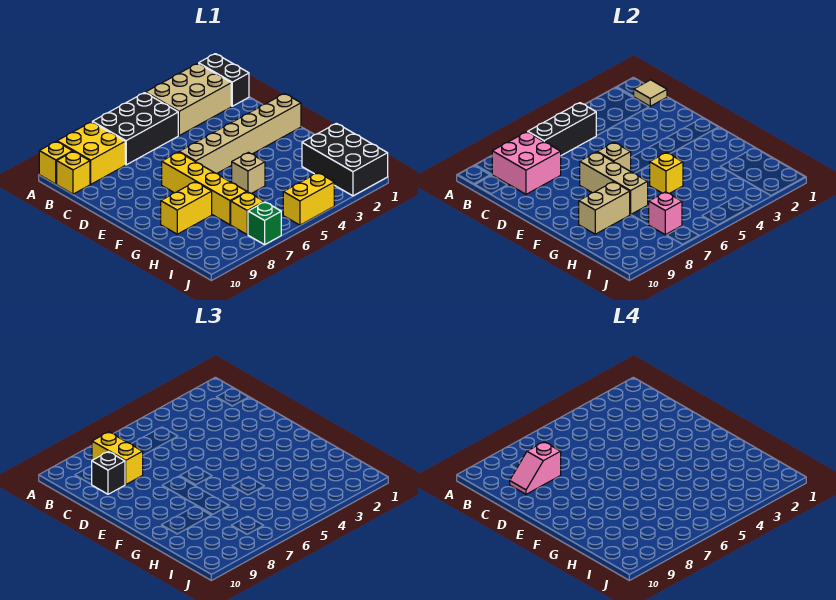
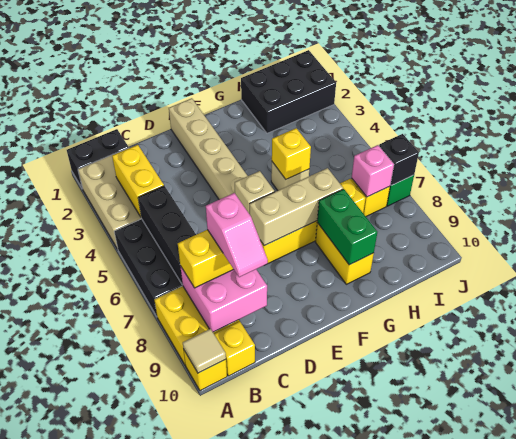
tan 1x1 tile [633,80,667,106] -> tan 1x1 tile moved to [183,329,226,373]
black 1x1 brick [91,452,125,494] -> black 1x1 brick moved to [379,134,419,185]
tan 1x2 brick [579,182,630,234] -> green 1x2 brick [317,189,377,265]
yellow 1x2 brick [283,173,334,225] -> yellow 1x2 brick moved to [112,145,164,217]

